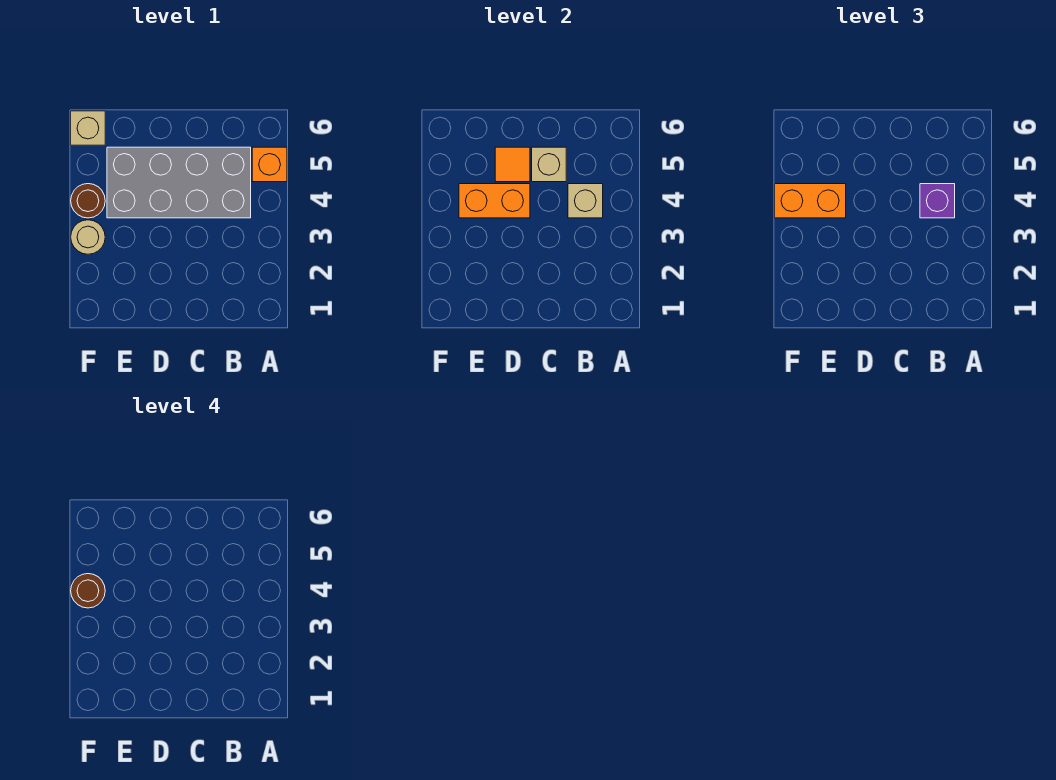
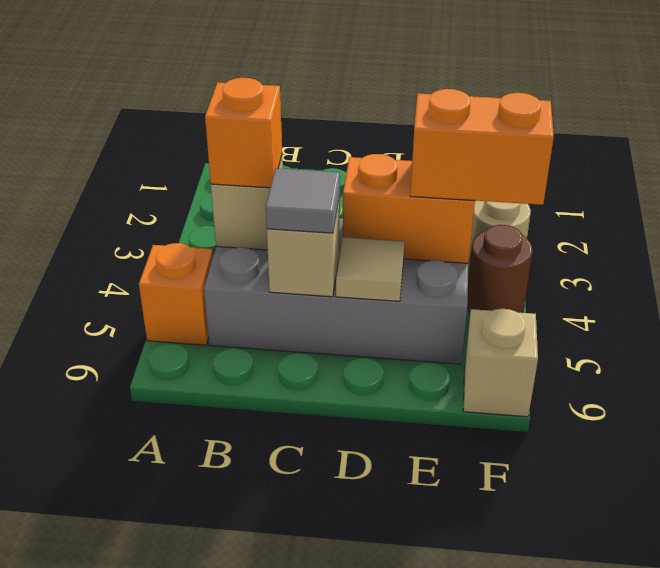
purple 1x1 brick [920,184,955,218] -> orange 1x1 brick [205,78,282,188]
none -> grey 1x1 tile [266,169,340,233]
orange 1x1 tile [495,147,530,182] -> tan 1x1 tile [336,237,404,301]
brown 1x1 round brick [71,574,105,608] -> none

